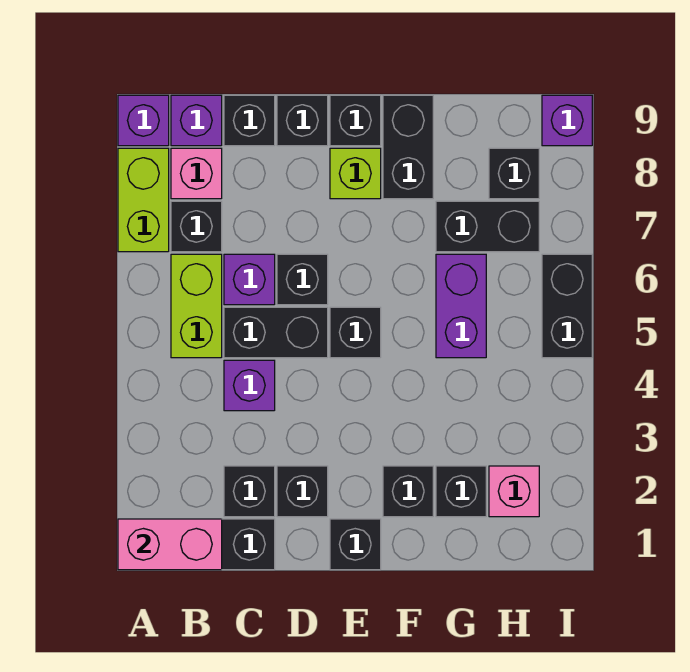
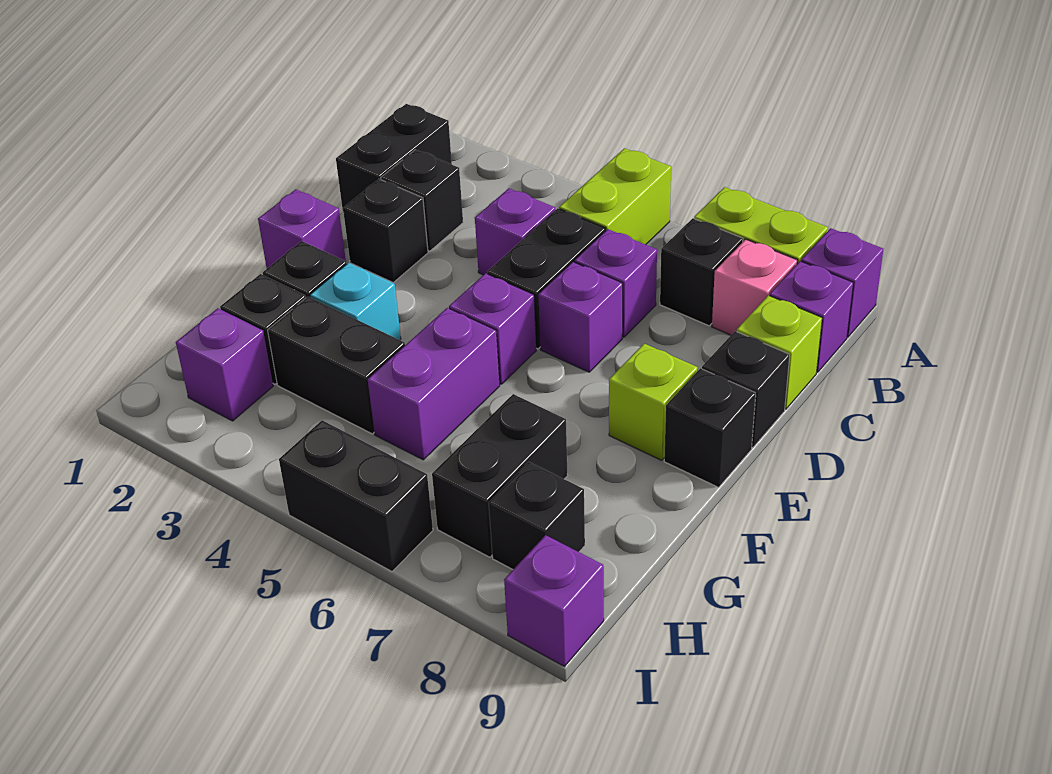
pink 1x2 brick [118,519,222,570] -> none
lime 1x2 brick [171,254,222,358] -> lime 1x2 brick turned to [559,148,671,245]
black 1x1 brick [224,95,275,146] -> lime 1x1 brick [737,295,822,409]
black 1x1 brick [277,254,328,305] -> purple 1x1 brick [538,262,623,372]
black 1x1 brick [330,519,381,570] -> purple 1x1 brick [258,189,346,268]
black 1x1 brick [330,307,381,358] -> purple 1x1 brick [449,273,536,384]
none -> cyan 1x1 brick [310,263,401,340]
black 1x2 brick [383,95,433,199] -> black 1x2 brick moved to [268,297,405,434]
purple 1x2 brick [436,254,486,358] -> purple 1x2 brick turned to [368,308,500,460]
pink 1x1 brick [489,466,539,517] -> purple 1x1 brick [176,308,273,421]

